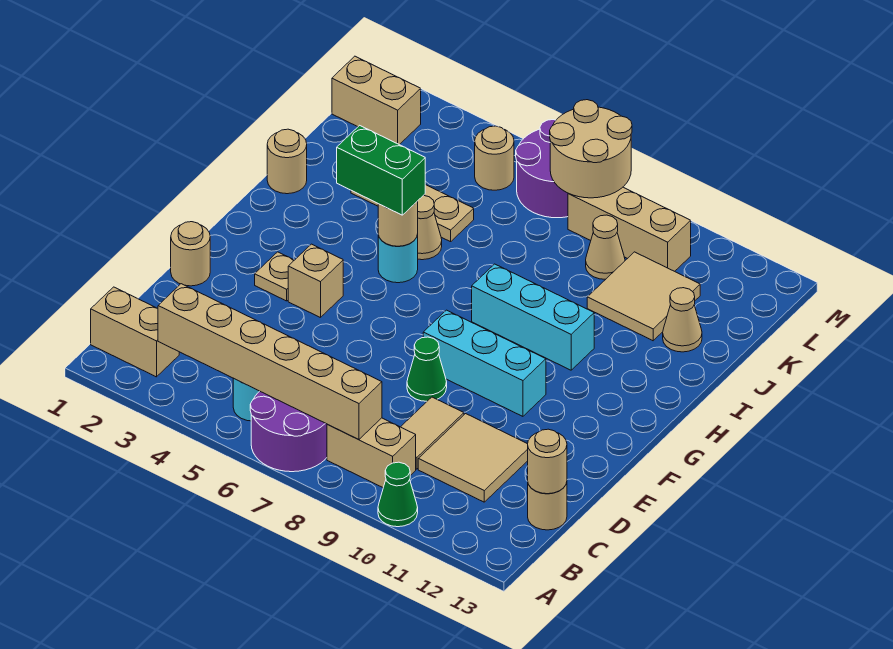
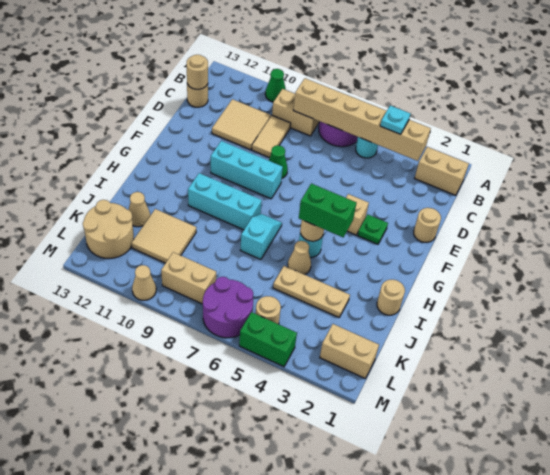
none -> cyan 1x1 plate [380,105,410,134]
tan 1x1 plate [255,252,294,301] -> green 1x1 plate [358,215,388,244]
none -> cyan 1x2 slope [240,214,282,260]
tan 1x1 cone [586,215,625,279] -> tan 1x1 cone moved to [132,265,156,300]
tan 2x2 round brick [550,100,632,198] -> tan 2x2 round brick moved to [83,200,134,259]
tan 1x3 brick [568,187,691,271] -> tan 1x2 brick [161,252,216,304]
none -> green 1x2 brick [239,312,297,367]

